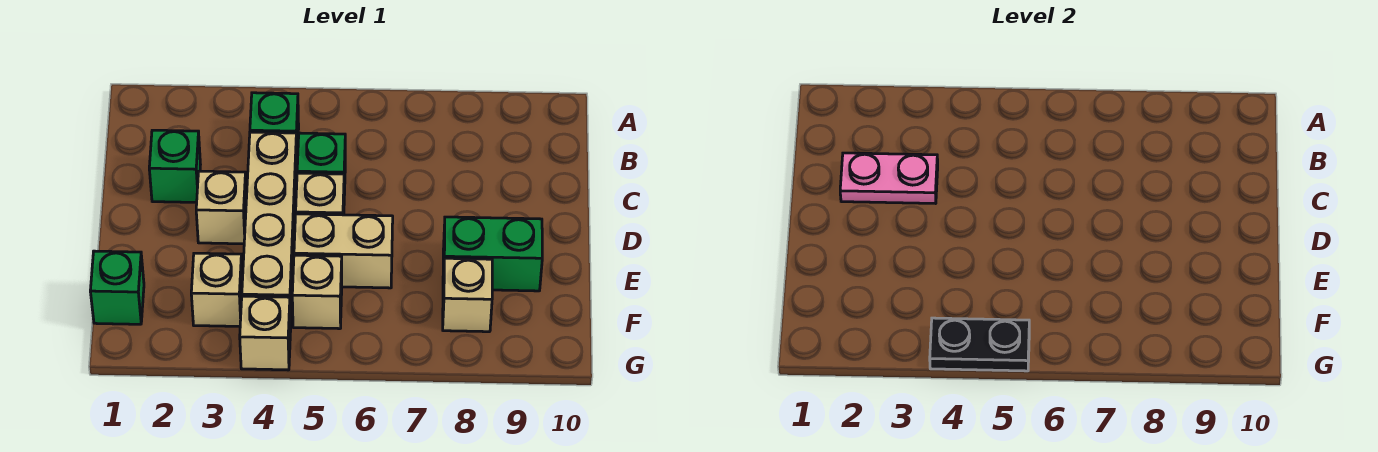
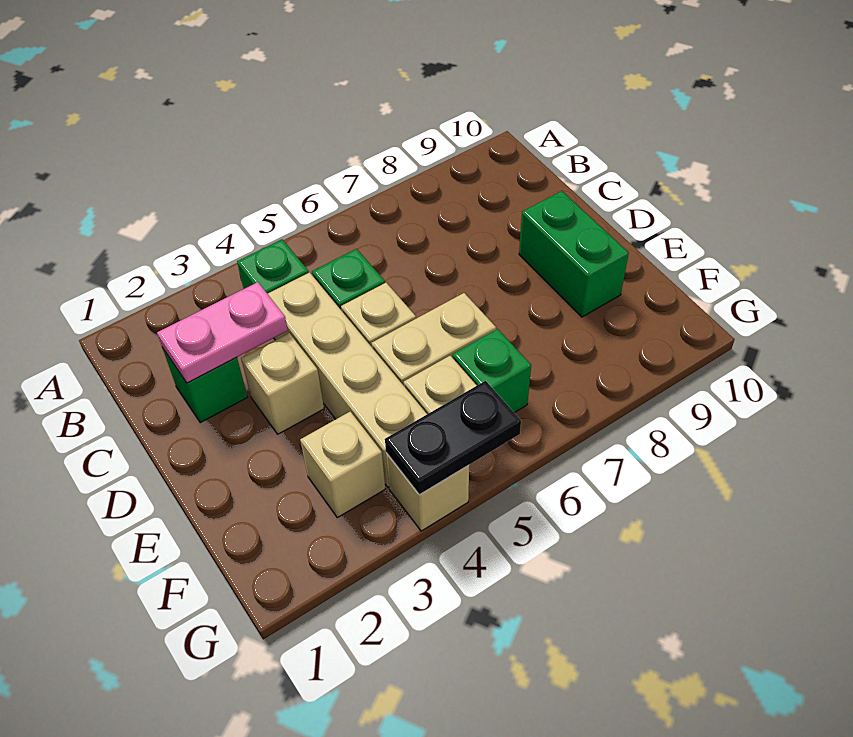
green 1x2 brick [443,217,542,291] -> green 1x2 brick turned to [519,191,629,317]
green 1x1 brick [90,251,144,324] -> green 1x1 brick moved to [453,329,531,413]
tan 1x1 brick [443,258,492,332] -> none

